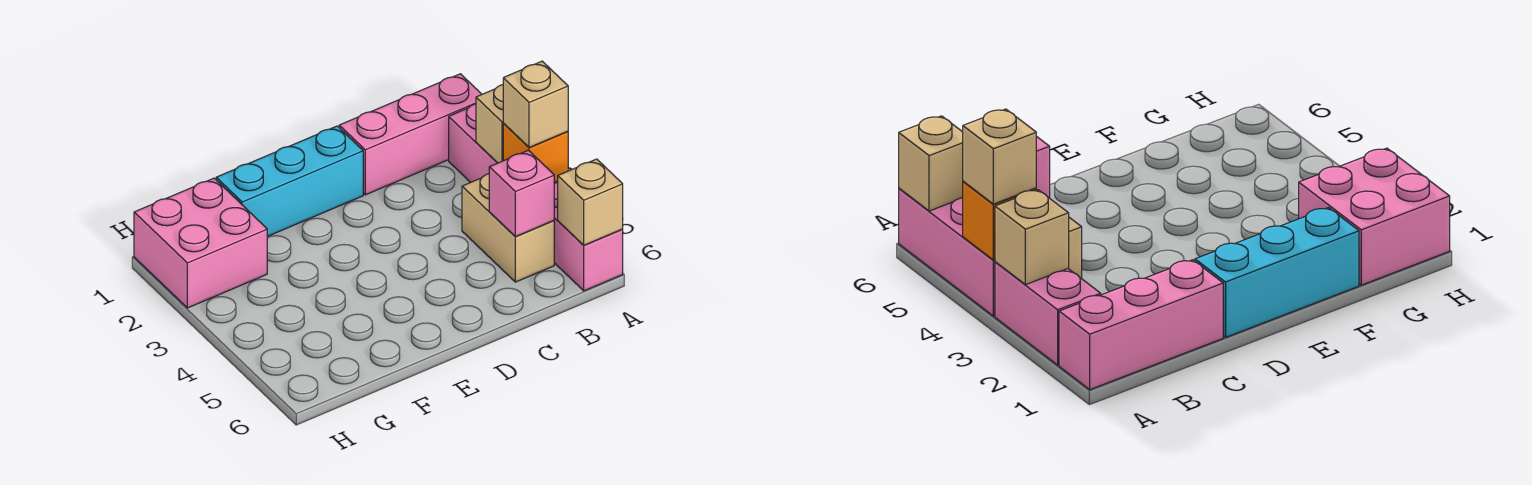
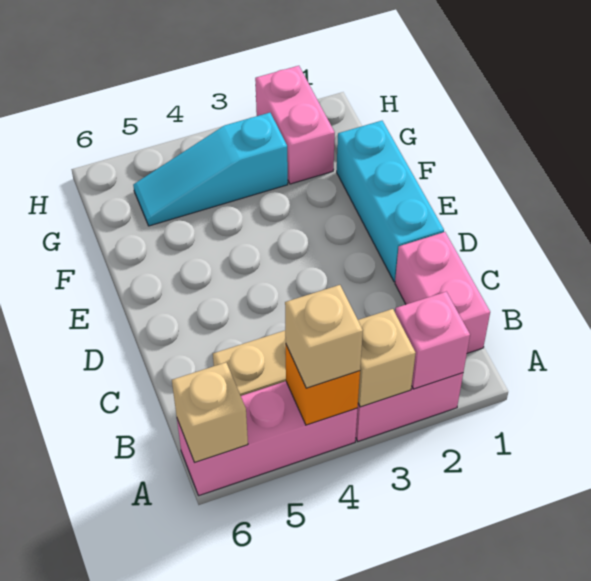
pink 1x3 brick [339,74,482,195] -> pink 1x2 brick [395,232,490,353]
pink 1x1 brick [489,150,554,237] -> pink 1x1 brick moved to [395,292,470,389]
pink 2x2 brick [134,178,267,308] -> pink 1x2 brick [255,66,335,184]
none -> cyan 1x3 slope [133,113,288,226]

